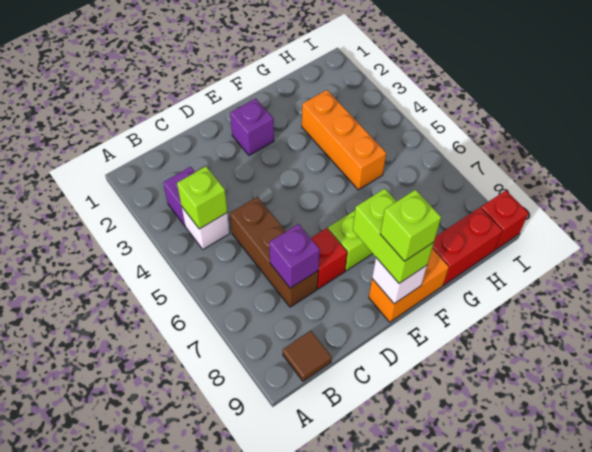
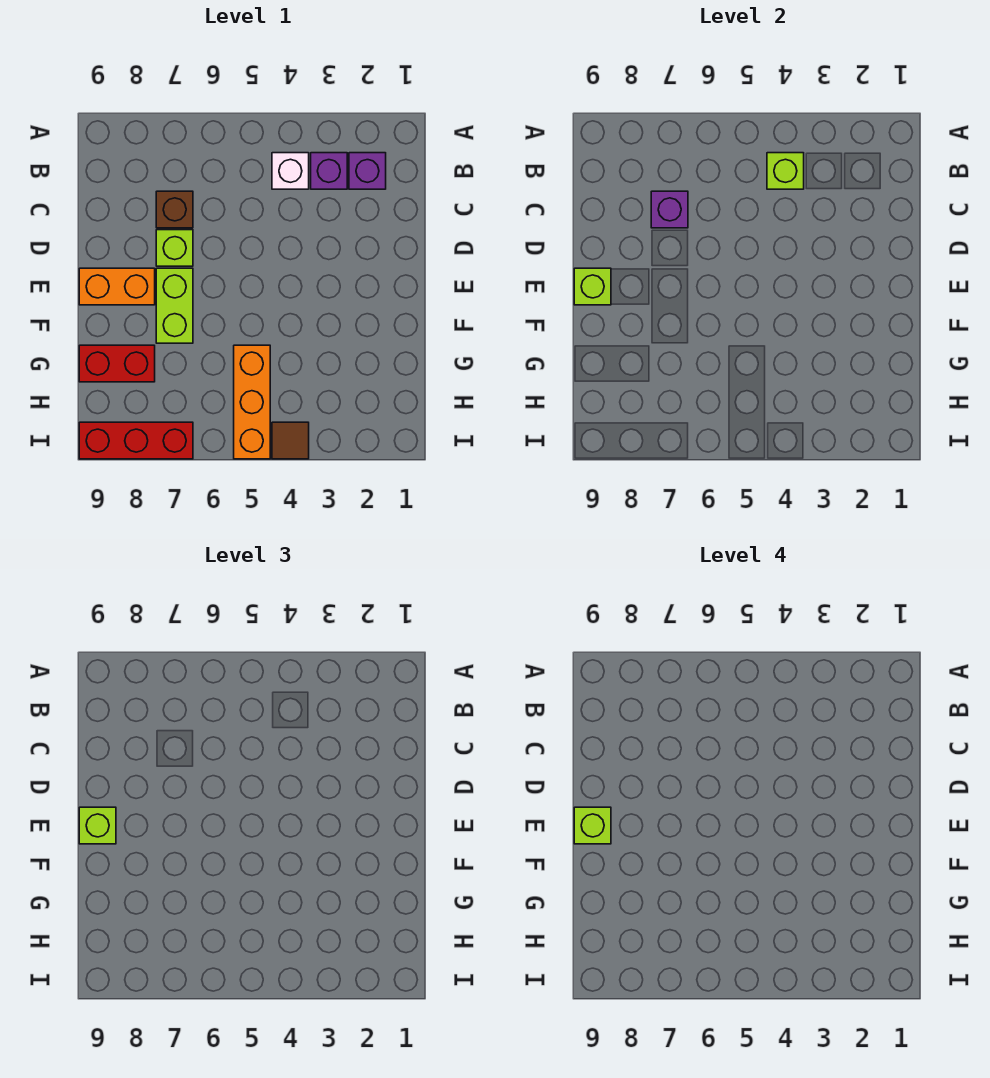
brown 1x1 tile [283,331,332,381] -> brown 1x1 tile moved to [272,422,309,459]
brown 1x3 brick [230,197,318,307] -> brown 1x1 brick [156,191,193,228]
red 1x1 brick [311,228,347,289] -> lime 1x1 brick [156,230,193,266]
purple 1x1 brick [230,98,274,156] -> purple 1x1 brick moved to [349,153,386,189]
lime 1x2 brick [353,189,434,283] -> lime 1x1 brick [79,807,116,844]
orange 1x2 brick [369,249,449,322] -> orange 1x2 brick turned to [79,268,155,305]
white 1x1 brick [372,258,427,304] -> lime 1x1 brick [574,268,611,305]
orange 1x3 brick [302,90,386,190] -> orange 1x3 brick turned to [234,345,270,459]
red 1x2 brick [432,207,503,285] -> red 1x2 brick turned to [79,345,155,382]
red 1x1 brick [481,191,528,250] -> red 1x3 brick [79,422,193,459]

